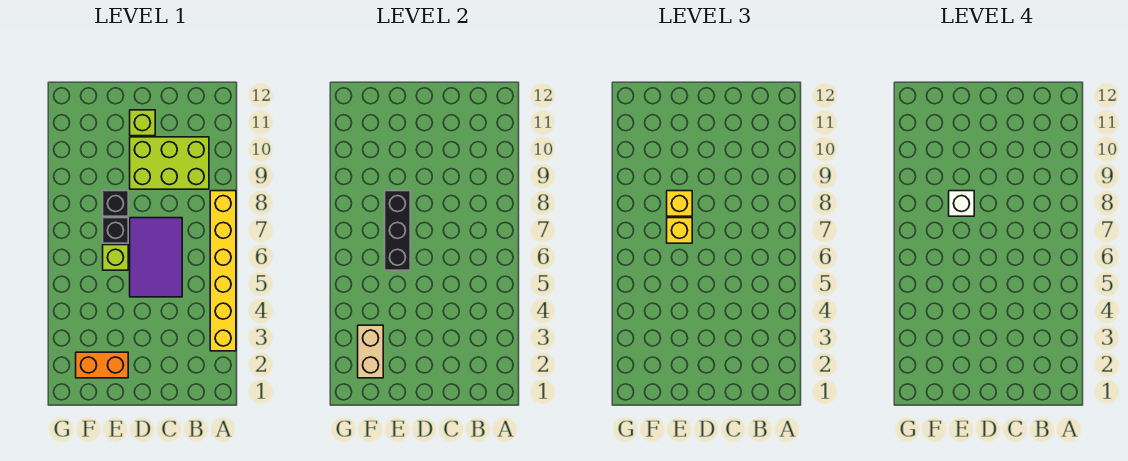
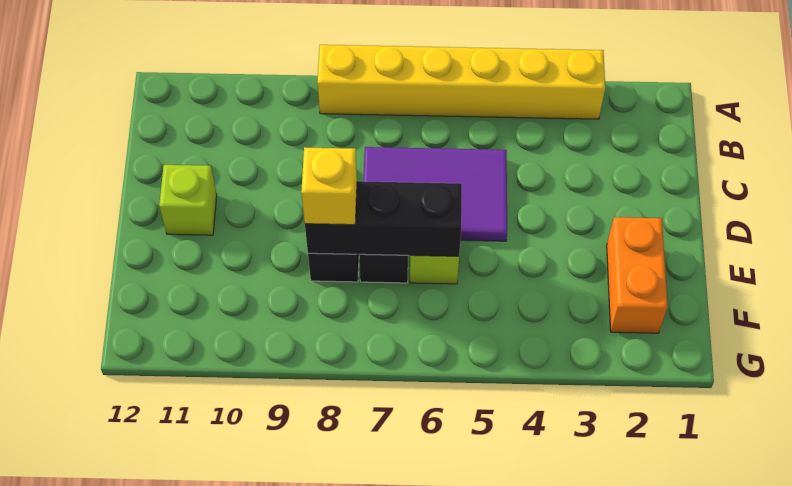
lime 2x3 brick [130,137,209,189] -> none
yellow 1x1 brick [667,218,692,243] -> none
white 1x1 brick [949,191,974,216] -> none
tan 1x2 brick [358,325,383,378] -> none

